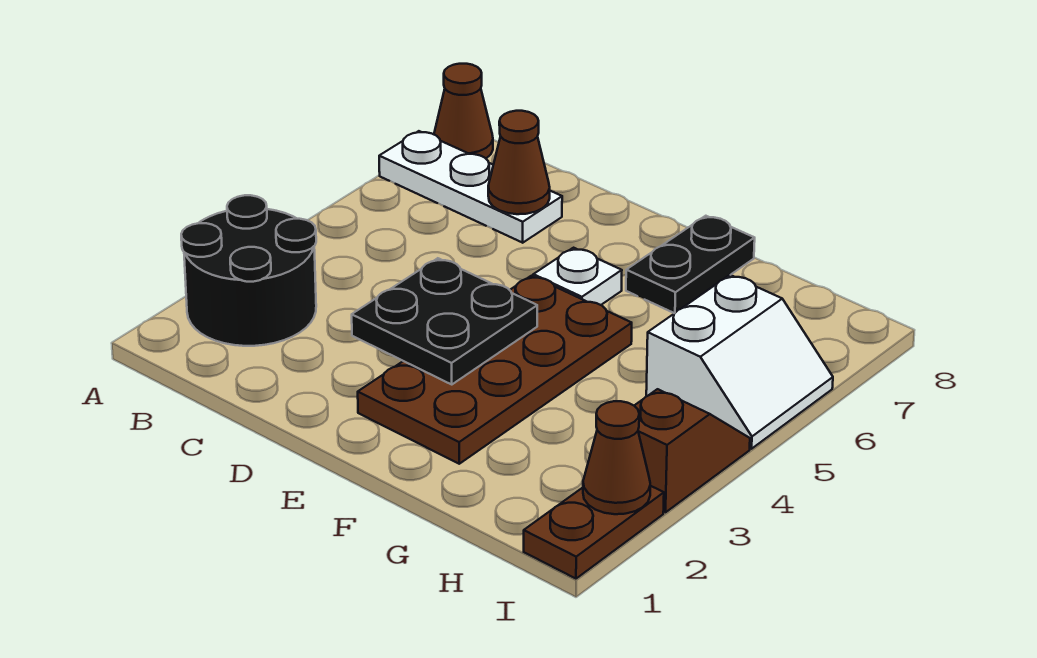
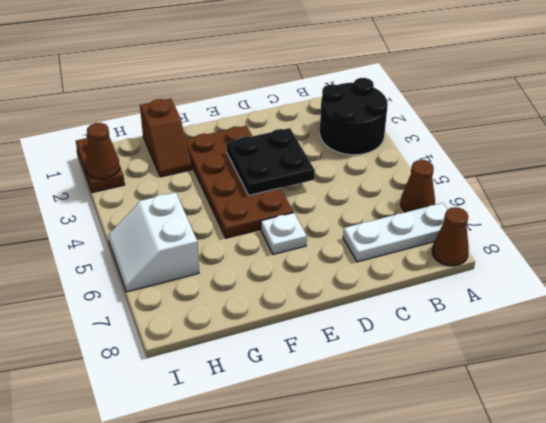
brown 1x1 cone [488,111,550,214] -> brown 1x1 cone moved to [400,160,435,212]
black 1x2 plate [626,216,755,313] -> none
brown 1x2 slope [634,389,750,512] -> brown 1x2 slope moved to [140,98,192,177]

